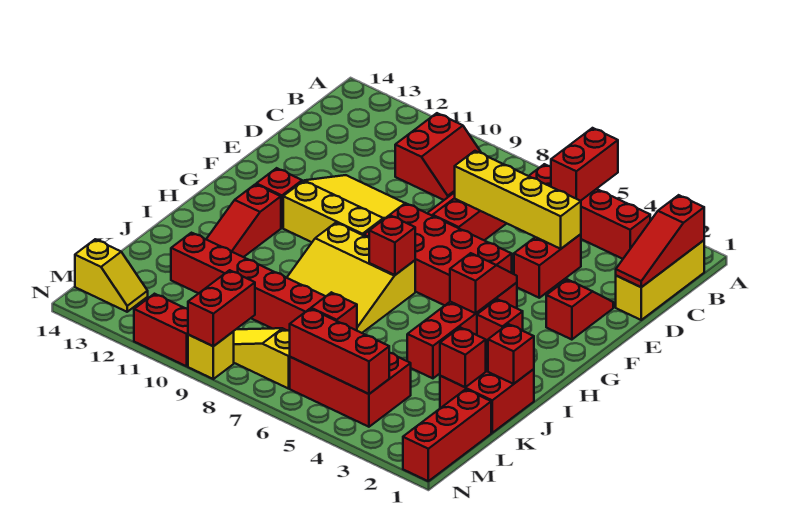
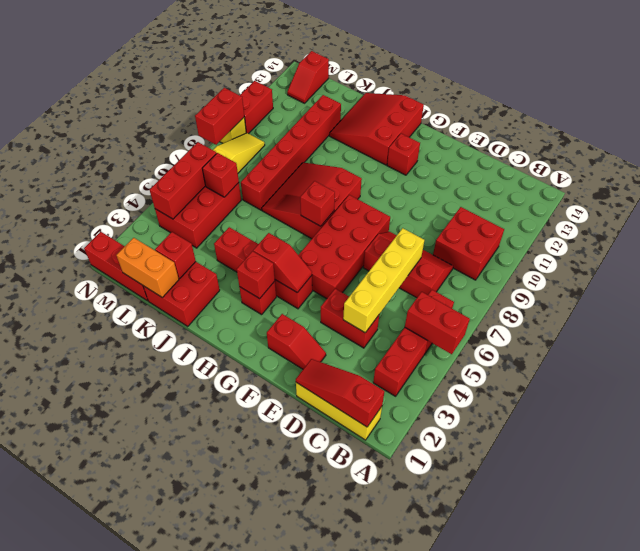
red 2x2 slope [395,113,481,200] -> red 2x2 brick [433,207,504,280]
yellow 3x3 slope [283,175,405,242] -> none
yellow 3x3 slope [287,223,415,333] -> red 3x3 slope [262,162,362,239]
red 1x3 slope [206,184,281,257] -> red 3x3 slope [329,93,424,165]
red 1x1 brick [488,324,534,384] -> red 1x1 brick moved to [237,251,275,299]
none -> orange 1x2 brick [116,238,179,298]
red 1x2 brick [188,270,255,346] -> red 1x2 brick turned to [195,88,244,145]
yellow 1x2 slope [75,239,148,312] -> red 1x2 slope [287,51,329,103]

